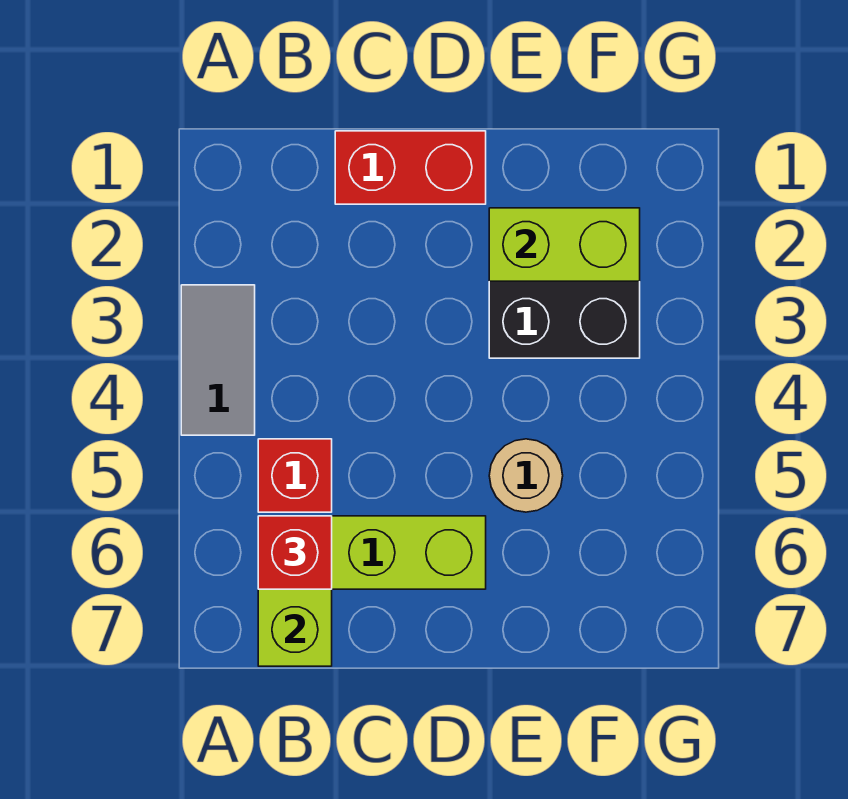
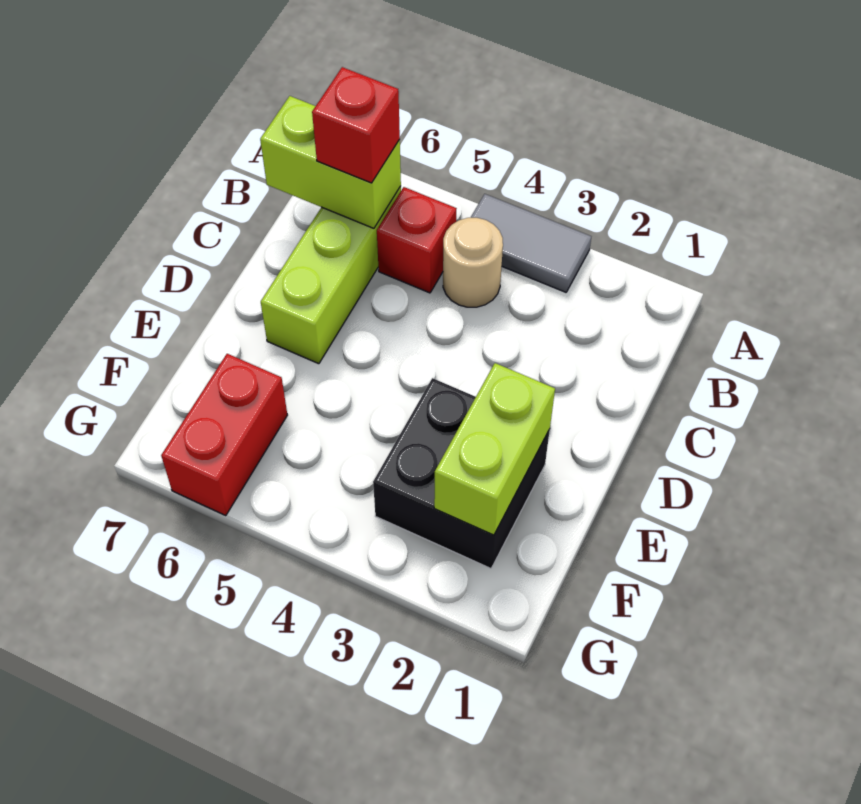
red 1x2 brick [335,131,486,204] -> red 1x2 brick moved to [161,354,287,515]
tan 1x1 round brick [489,439,563,512] -> tan 1x1 round brick moved to [443,218,503,307]

